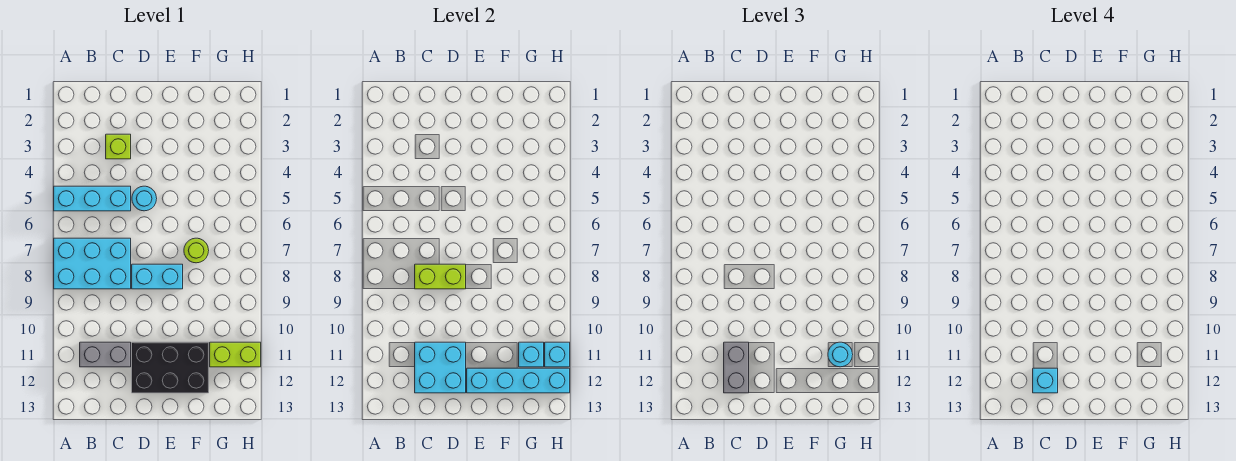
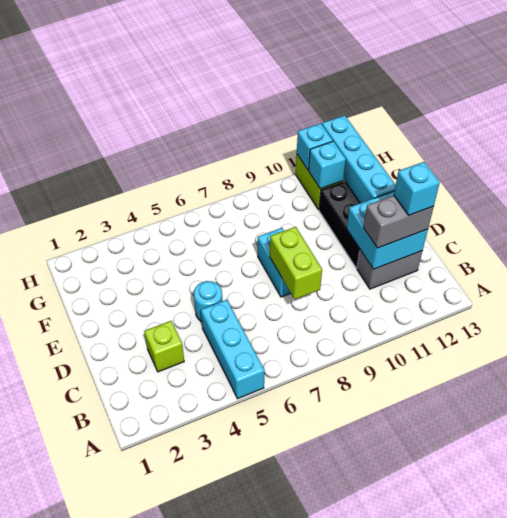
cyan 2x3 brick [54,238,131,289] -> none
grey 1x2 brick [80,342,131,367] -> grey 1x2 brick turned to [357,250,422,289]
lime 1x1 round brick [184,238,209,263] -> none
cyan 1x1 round brick [828,342,853,367] -> none

